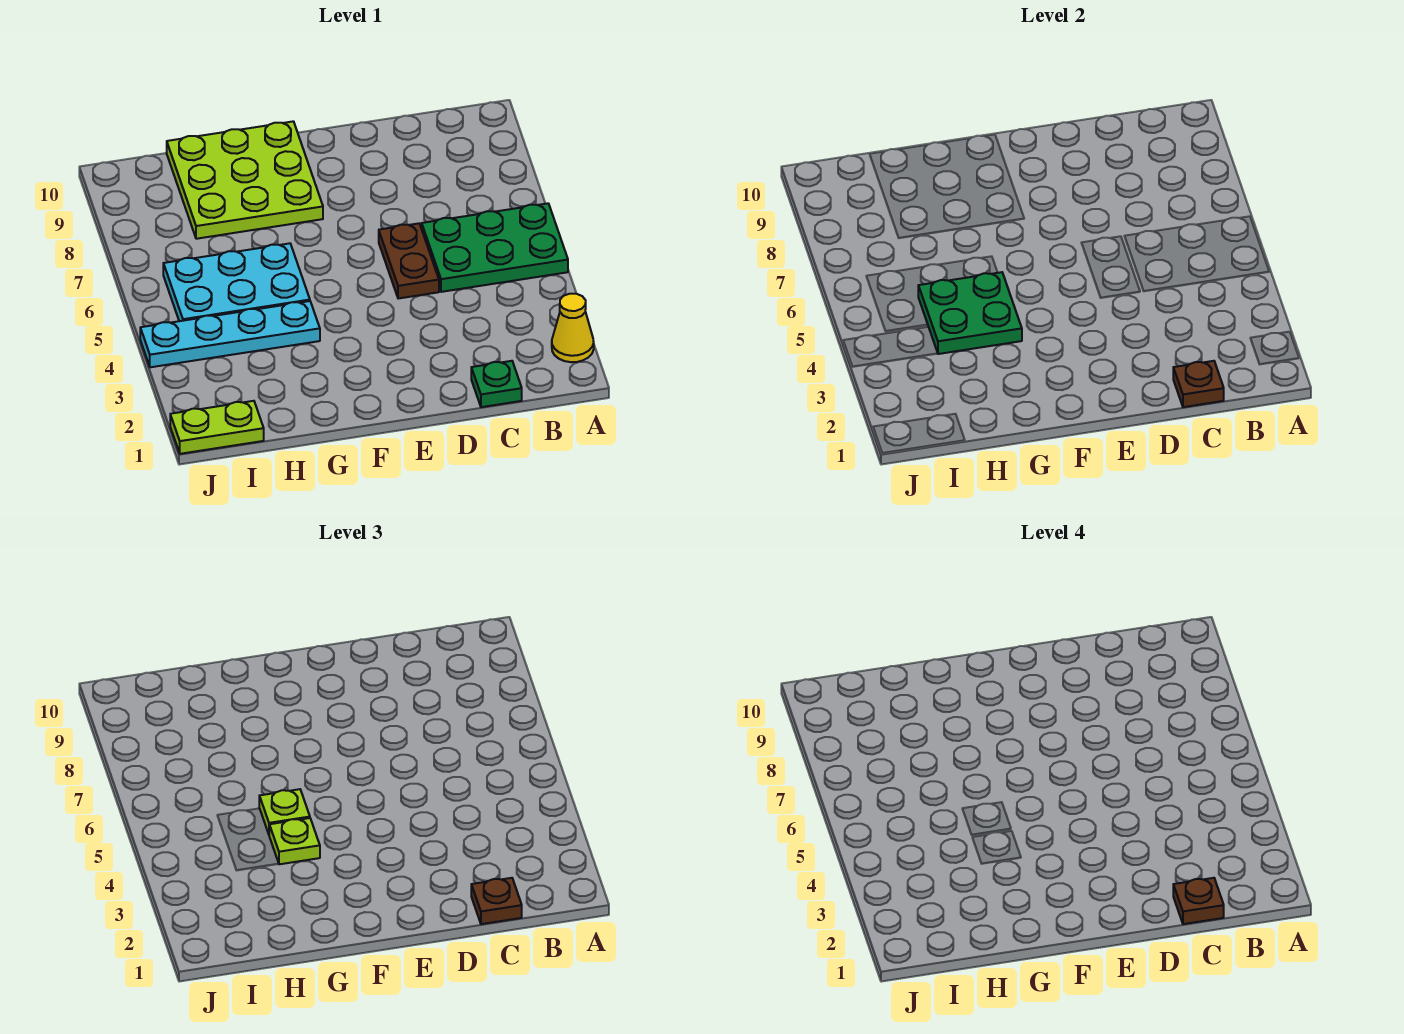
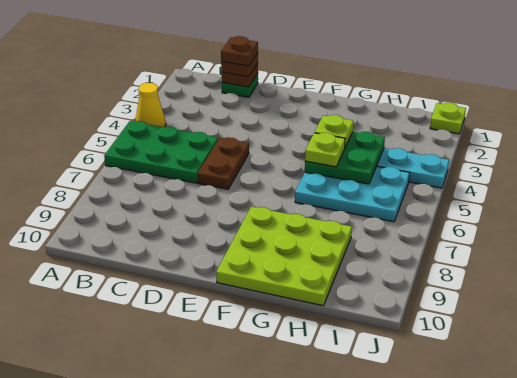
yellow 1x1 cone [552,294,594,362] -> yellow 1x1 cone moved to [135,83,166,127]
lime 1x2 plate [170,401,264,454] -> lime 1x1 plate [430,103,466,134]

